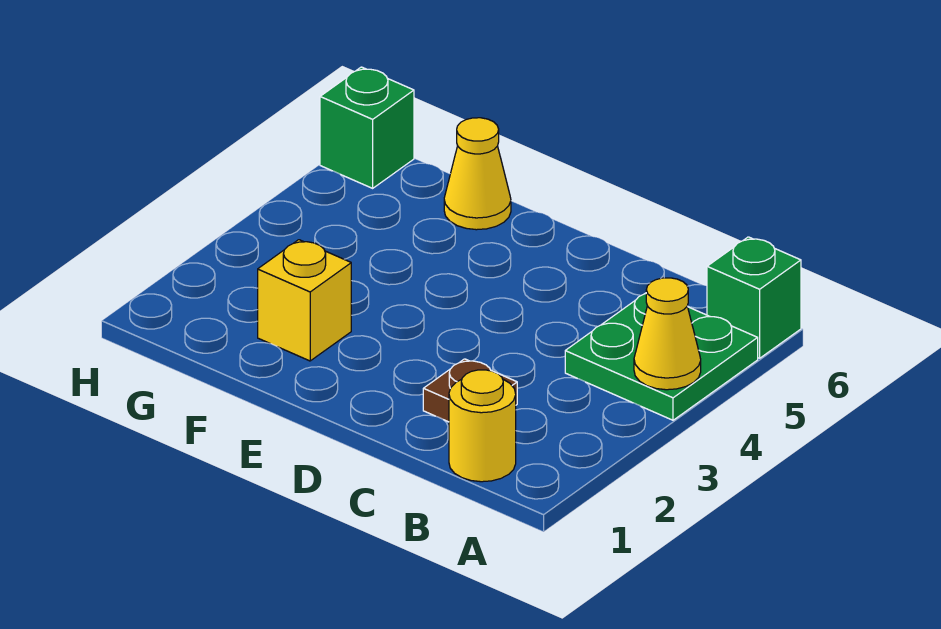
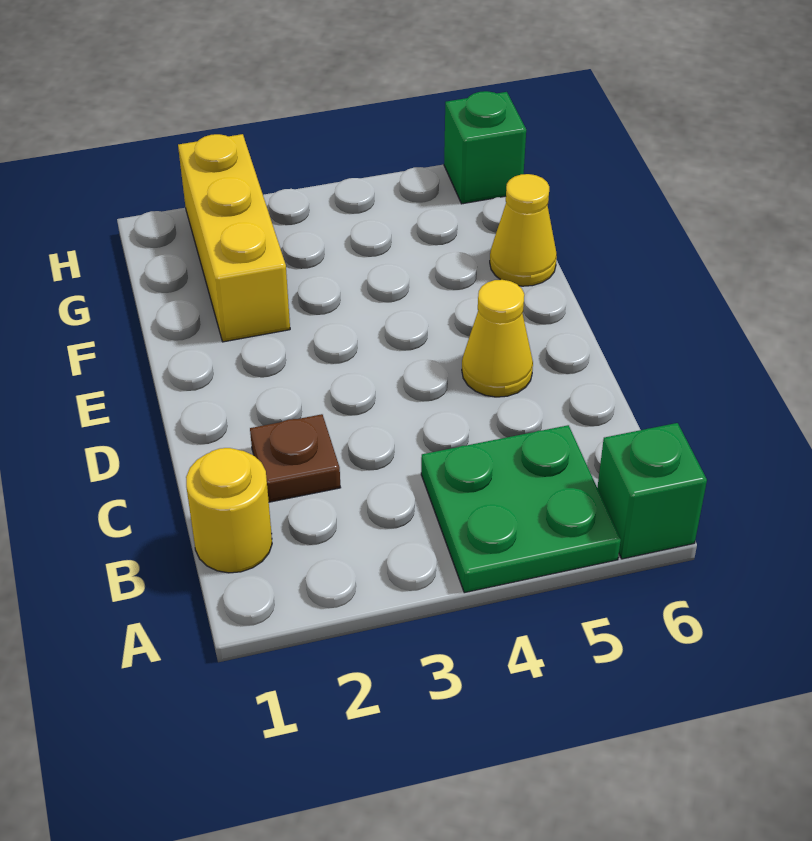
yellow 1x1 cone [634,278,701,390] -> yellow 1x1 cone moved to [462,280,533,397]
yellow 1x1 brick [258,240,351,361] -> yellow 1x3 brick [178,134,290,342]

